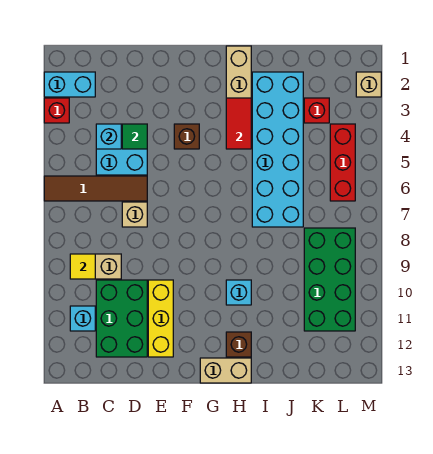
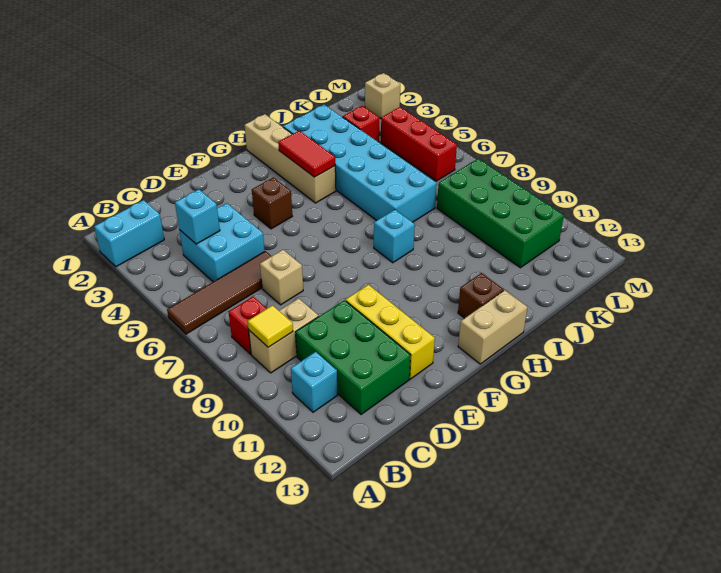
red 1x1 brick [44,98,69,123] -> red 1x1 brick moved to [229,297,267,354]
green 1x1 tile [122,124,147,149] -> none
cyan 1x1 brick [226,280,251,305] -> cyan 1x1 brick moved to [374,210,415,263]

